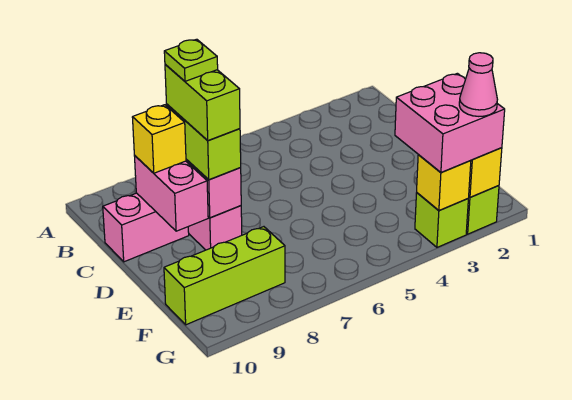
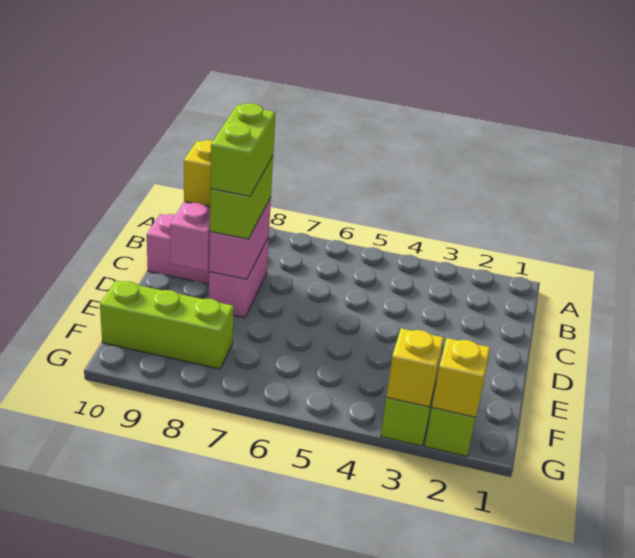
lime 1x1 plate [164,39,218,81] -> none
pink 2x2 brick [395,73,505,173] -> none
pink 1x1 cone [459,53,498,116] -> none

